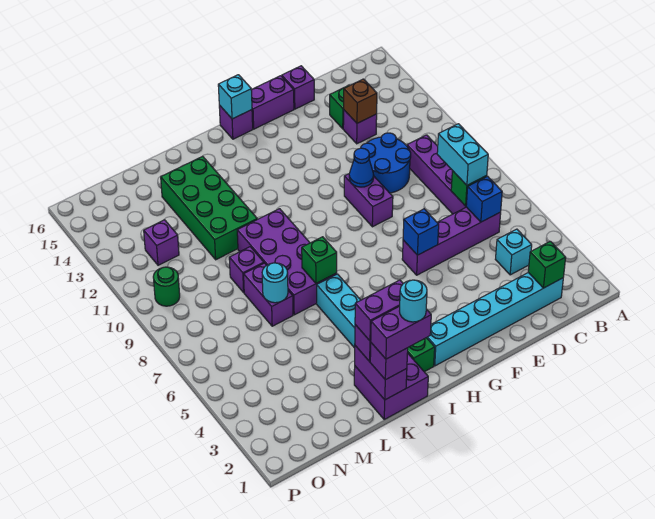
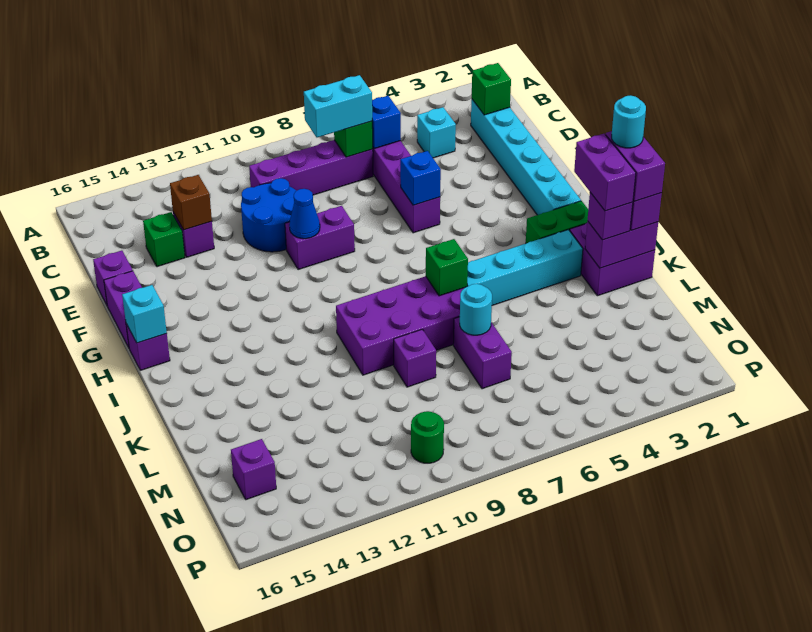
green 2x4 brick [161,156,257,260] -> none
purple 1x2 brick [244,263,293,326] -> purple 1x2 brick turned to [453,317,512,389]
purple 1x1 brick [144,220,179,265] -> purple 1x1 brick moved to [231,439,276,500]

